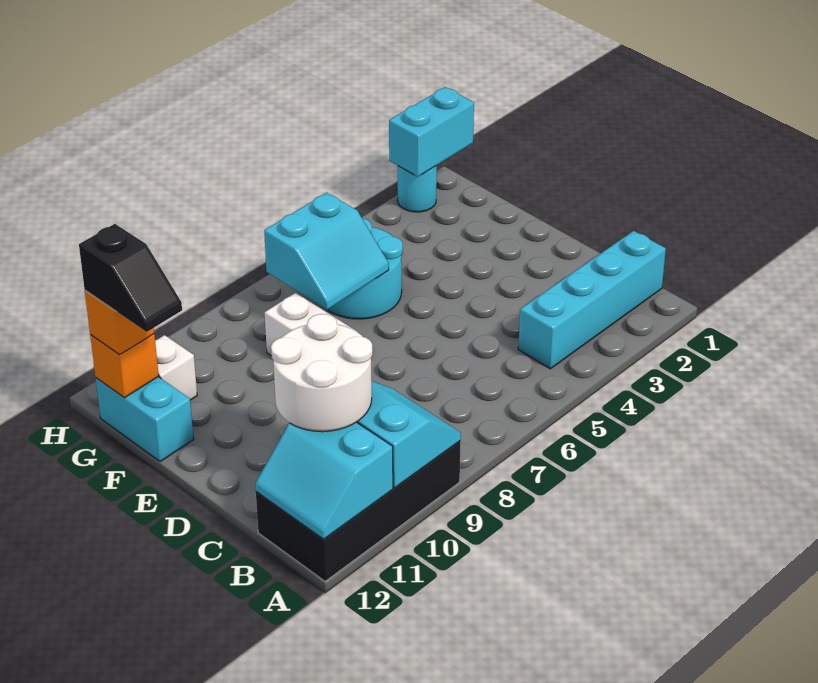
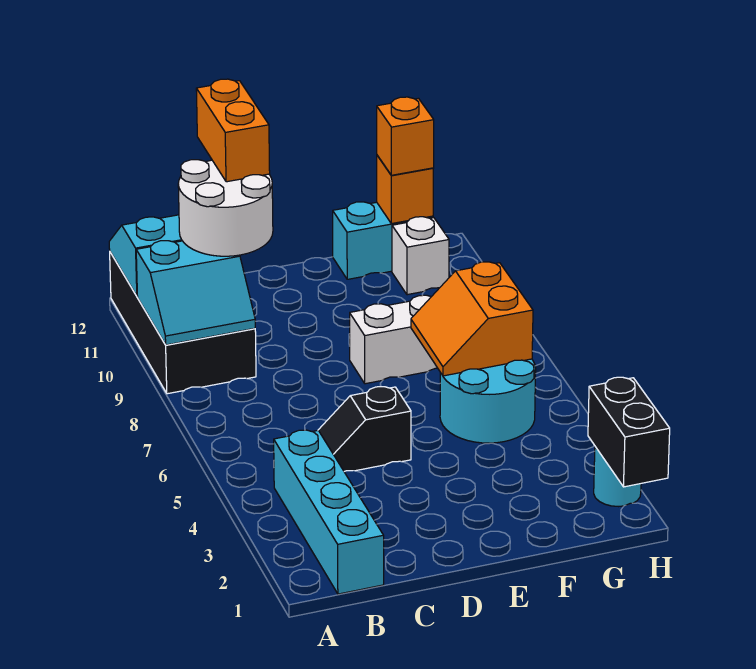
none -> orange 1x2 brick [196,79,270,182]
cyan 2x2 slope [264,193,389,310] -> orange 2x2 slope [411,262,533,376]
black 1x2 slope [79,224,182,332] -> black 1x2 slope moved to [318,387,411,471]
cyan 1x2 brick [389,87,474,177] -> black 1x2 brick [588,377,670,487]

